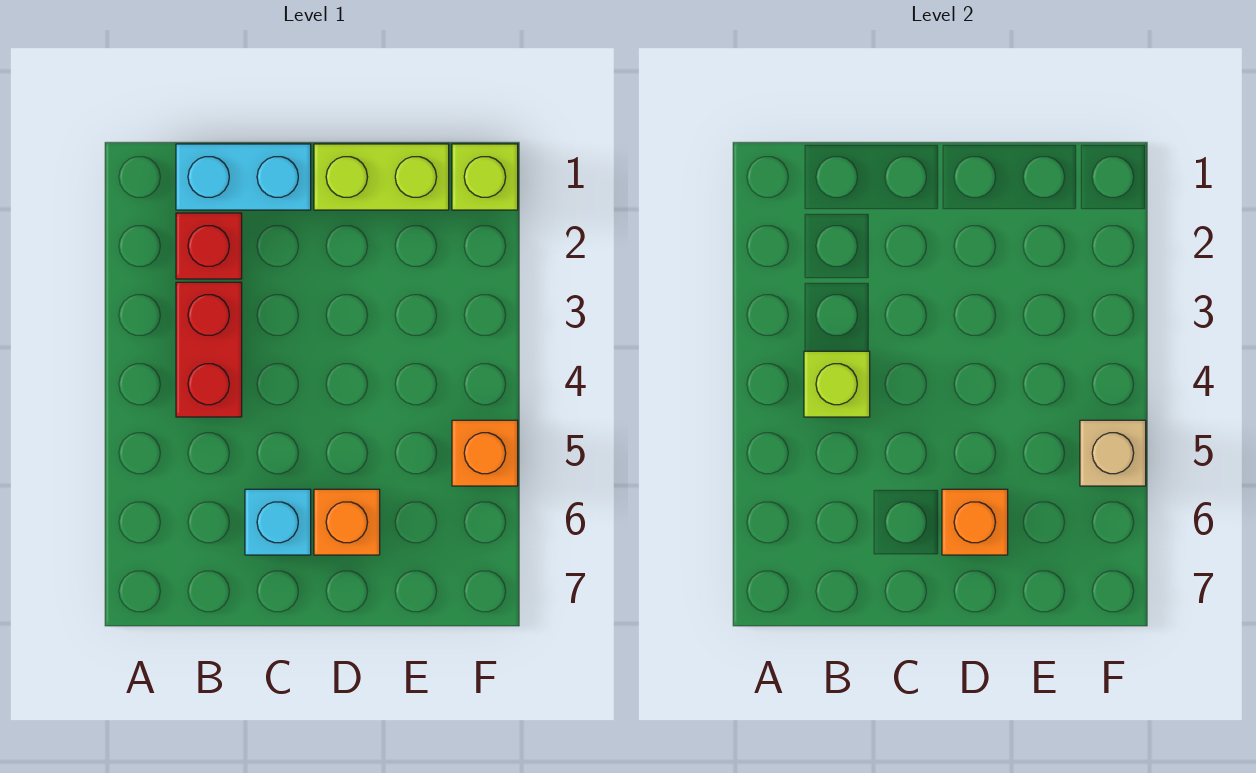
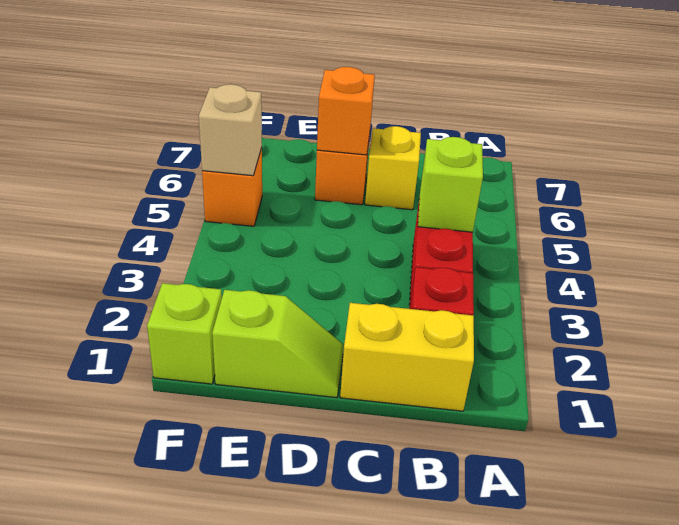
cyan 1x2 brick [176,144,311,210] -> yellow 1x2 brick [340,303,474,411]
cyan 1x1 brick [245,489,311,555] -> yellow 1x1 brick [365,126,421,210]
lime 1x2 brick [314,144,449,210] -> lime 1x2 slope [212,290,344,398]

